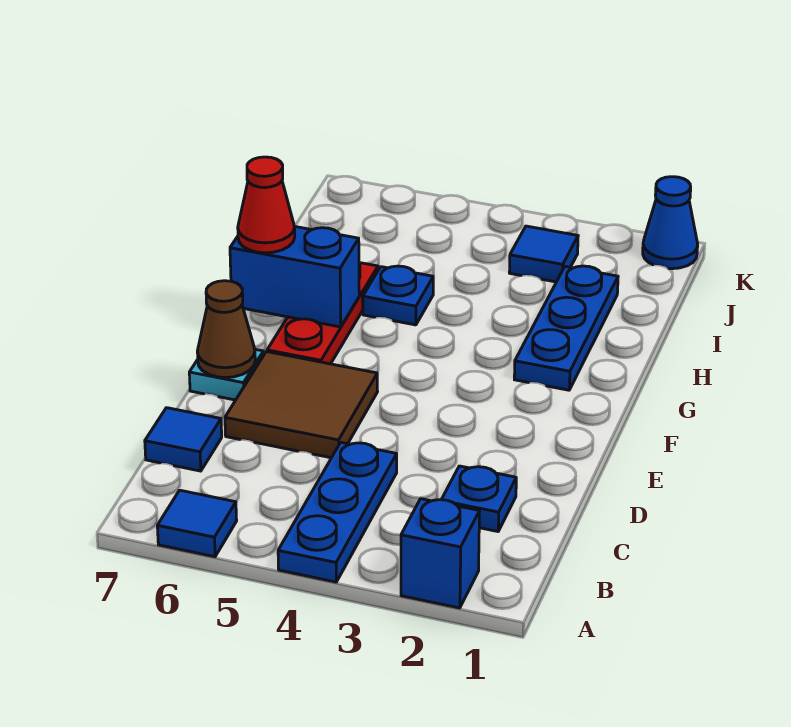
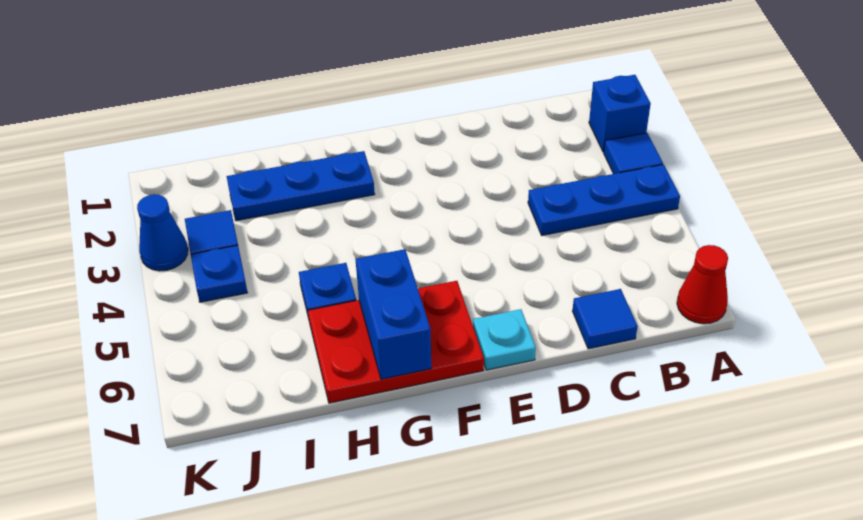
blue 1x1 tile [157,490,237,557] -> blue 1x1 tile moved to [604,133,663,174]
blue 1x1 plate [441,466,516,532] -> blue 1x1 plate moved to [191,245,248,302]
brown 2x2 tile [225,352,378,458] -> none
brown 1x1 cone [197,281,255,378] -> none
red 1x3 plate [267,263,378,364] -> red 2x3 plate [308,281,484,403]
red 1x1 cone [238,157,295,253] -> red 1x1 cone moved to [677,245,728,324]
blue 1x1 cone [643,177,698,269] -> blue 1x1 cone moved to [137,194,188,271]

